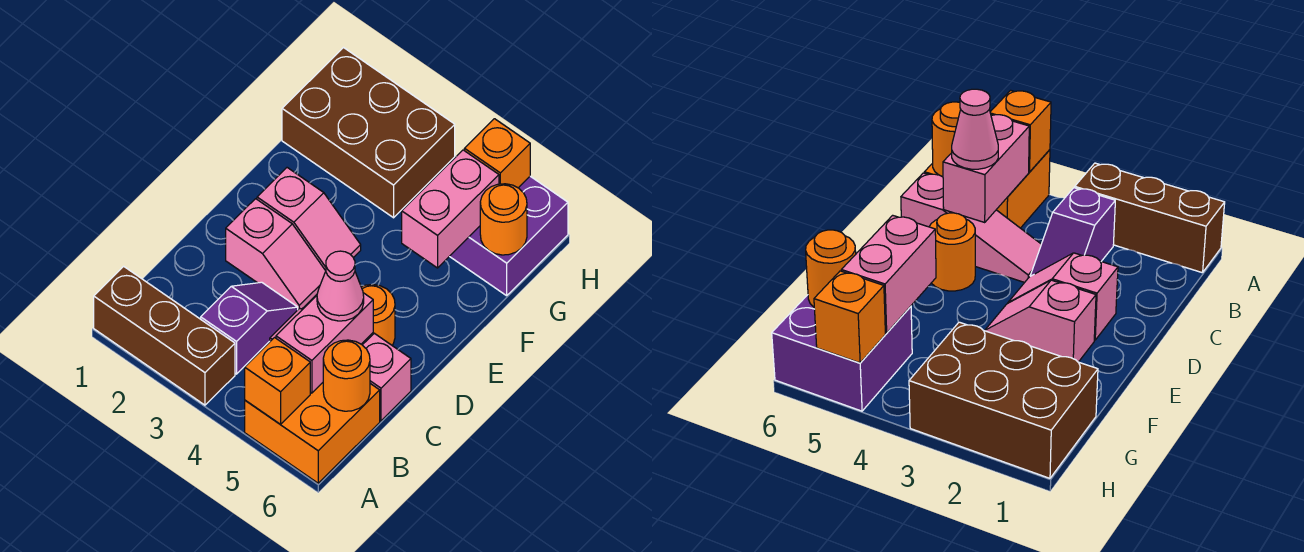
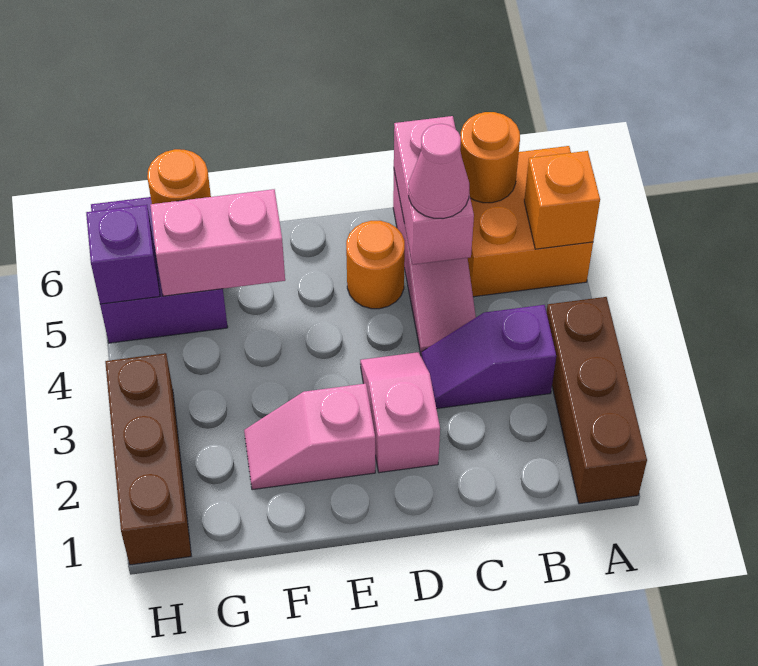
pink 1x2 brick [276,293,373,393] -> pink 1x2 brick turned to [394,116,474,265]
pink 1x2 slope [257,168,361,271] -> pink 1x2 slope turned to [244,384,375,490]
brown 2x3 brick [282,48,455,218] -> brown 1x3 brick [105,353,191,565]
orange 1x1 brick [464,119,530,188] -> purple 1x1 brick [86,205,160,304]

